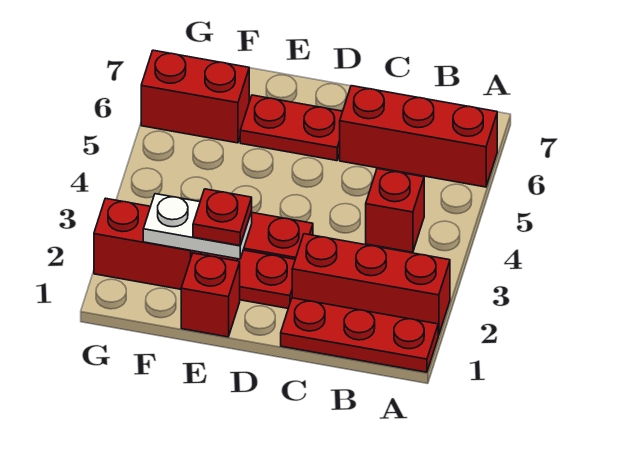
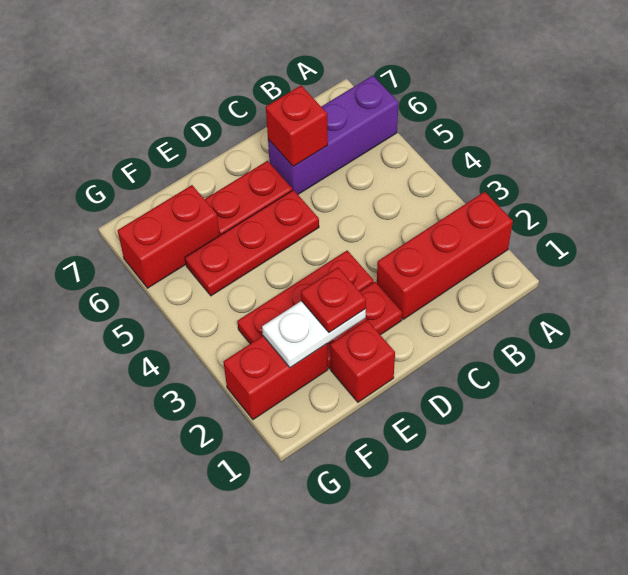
red 1x3 plate [281,298,438,372] -> red 1x3 plate moved to [185,190,319,296]
red 1x3 brick [340,86,497,187] -> purple 1x3 brick [268,76,399,194]
red 1x1 brick [366,169,424,252] -> red 1x1 brick moved to [266,86,328,167]

